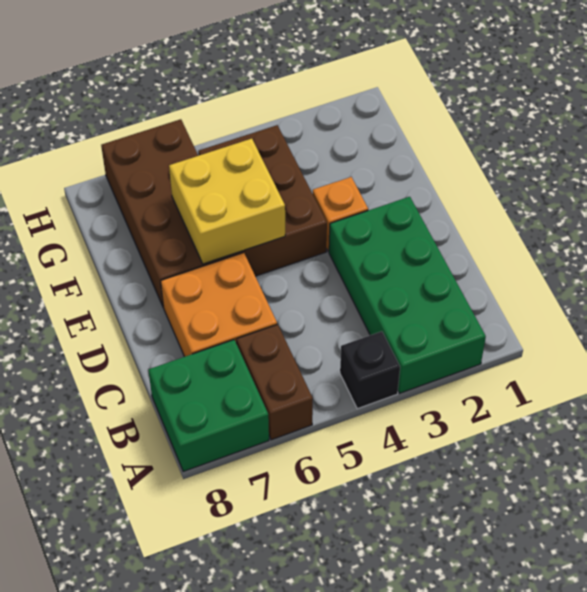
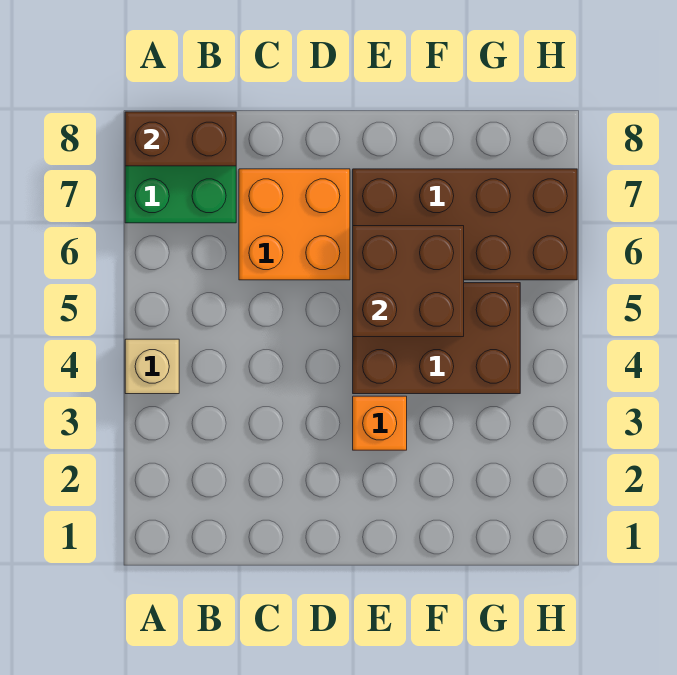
green 2x4 brick [329,197,486,393] -> none
black 1x1 brick [340,331,400,409] -> tan 1x1 brick [125,339,179,394]
brown 1x2 brick [237,324,313,440] -> brown 1x2 brick moved to [125,112,236,166]
yellow 2x2 brick [169,139,285,264] -> brown 2x2 brick [353,226,464,337]

